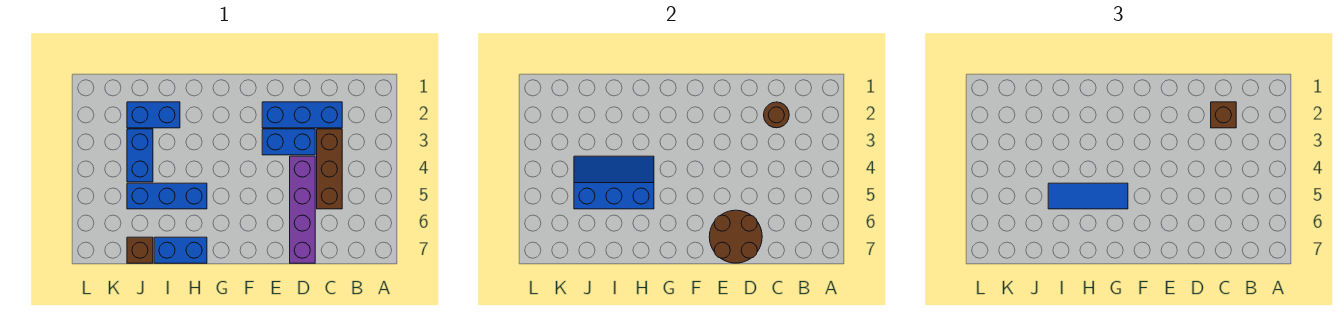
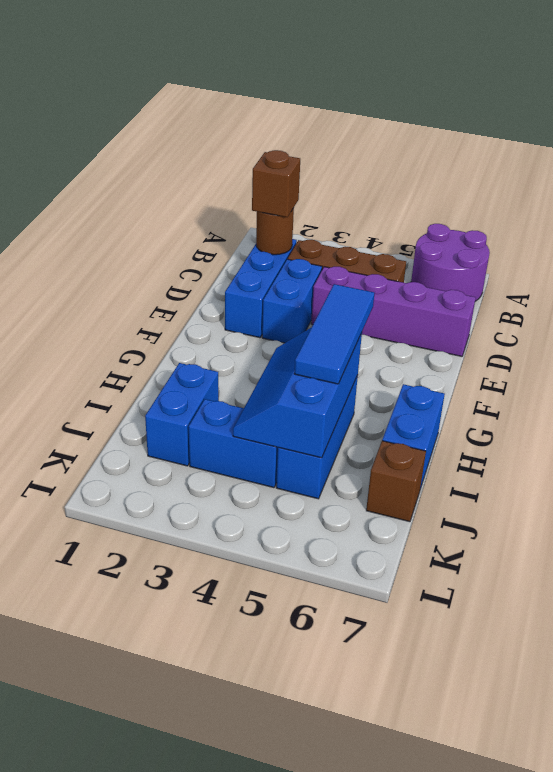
none -> purple 2x2 round brick [411,224,490,301]
brown 2x2 round brick [709,210,762,263] -> none

